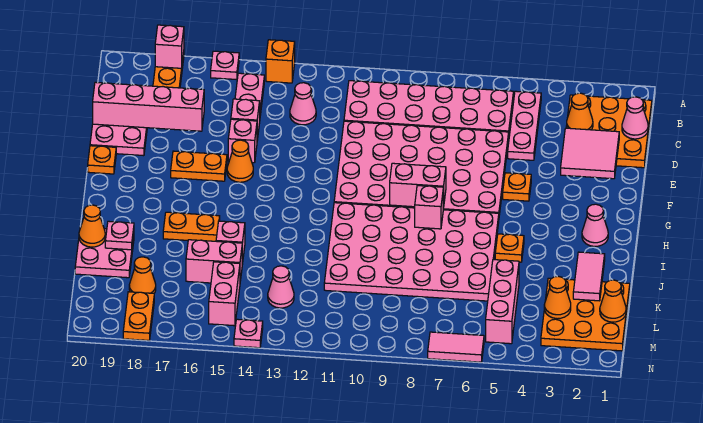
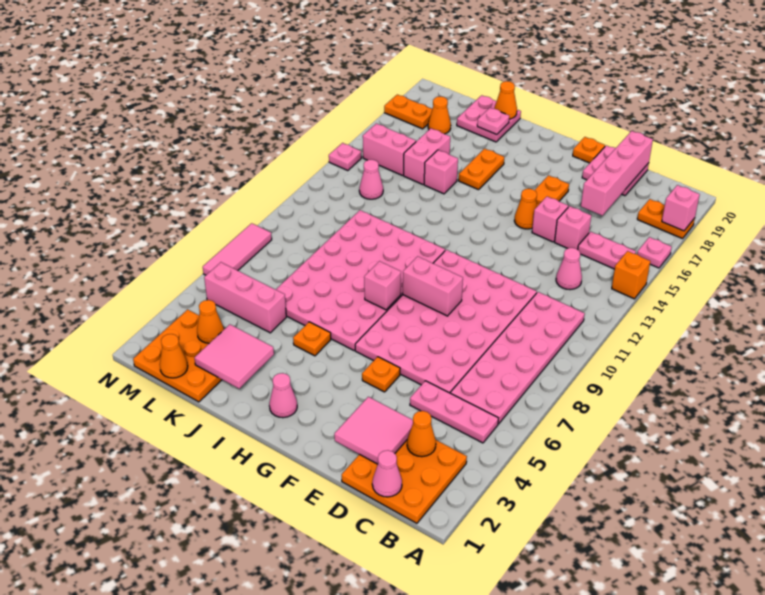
pink 1x2 brick [390,163,446,208] -> pink 1x2 brick turned to [403,256,463,316]
pink 1x2 tile [573,252,605,301] -> pink 2x2 tile [194,324,274,389]
pink 1x2 tile [428,332,484,362] -> pink 1x3 tile [203,223,272,275]

